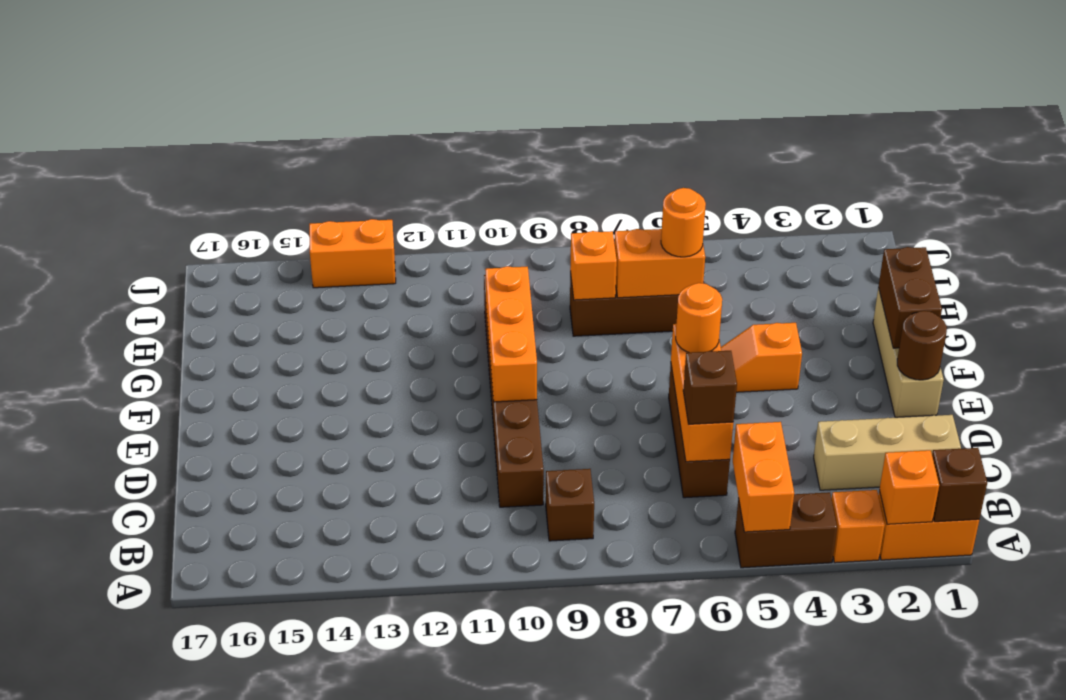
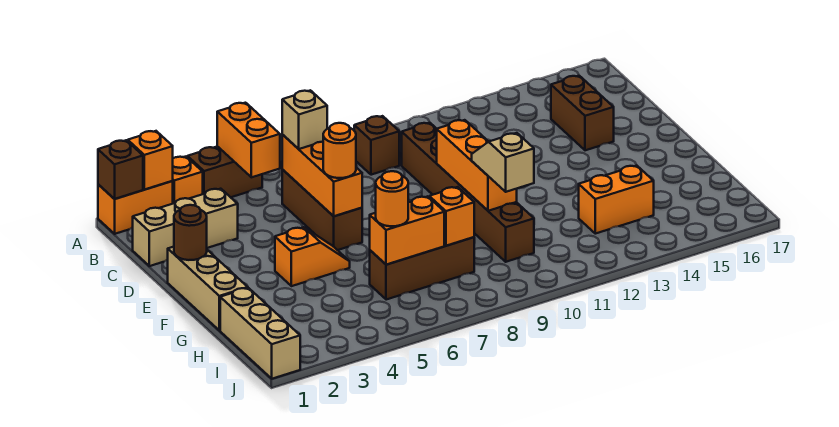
brown 1x1 brick [683,351,737,424] -> tan 1x1 brick [282,90,327,149]
brown 1x2 brick [879,247,942,348] -> brown 1x2 brick moved to [551,76,614,150]
none -> tan 1x2 slope [472,133,534,192]
none -> tan 1x3 brick [220,288,300,379]
orange 1x2 brick [309,219,396,288] -> orange 1x2 brick moved to [579,165,654,234]

